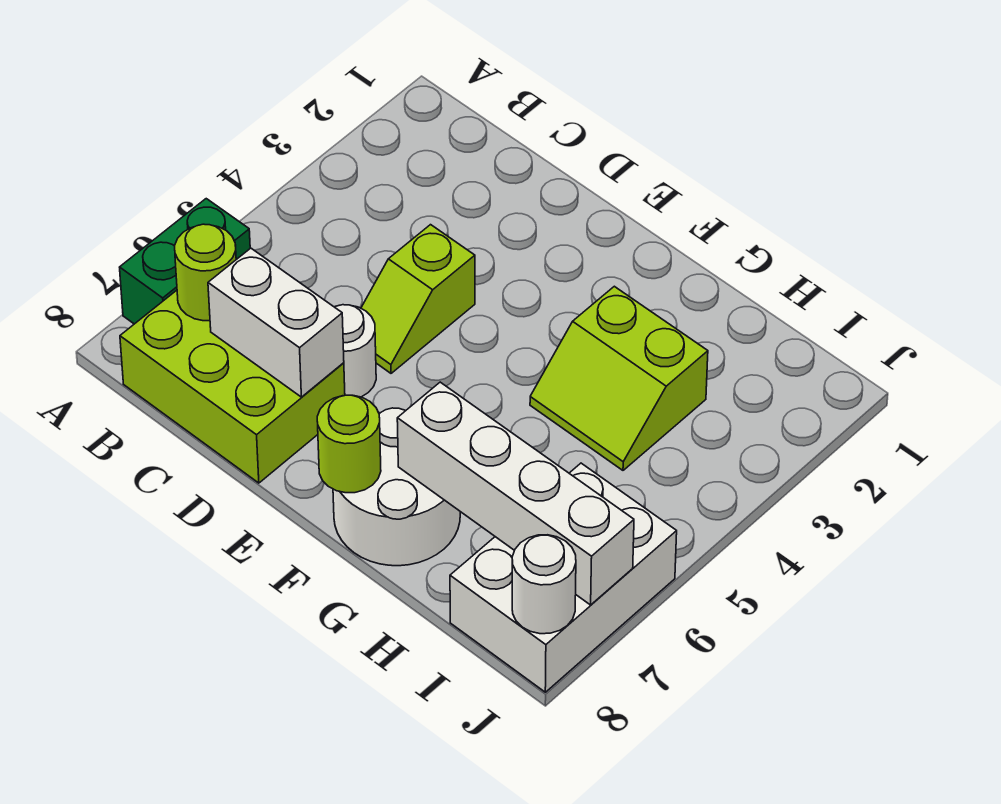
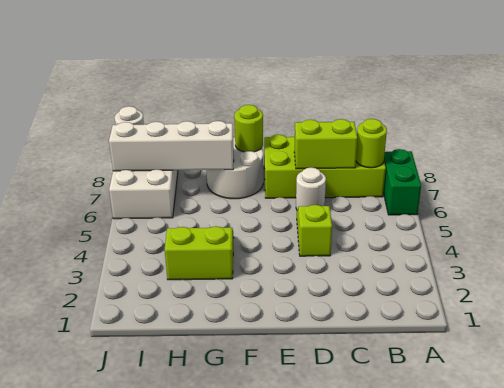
lime 2x3 brick [120,290,345,483] -> lime 2x4 brick [264,135,386,198]
white 1x2 brick [208,248,344,397] -> lime 1x2 brick [294,119,357,169]

